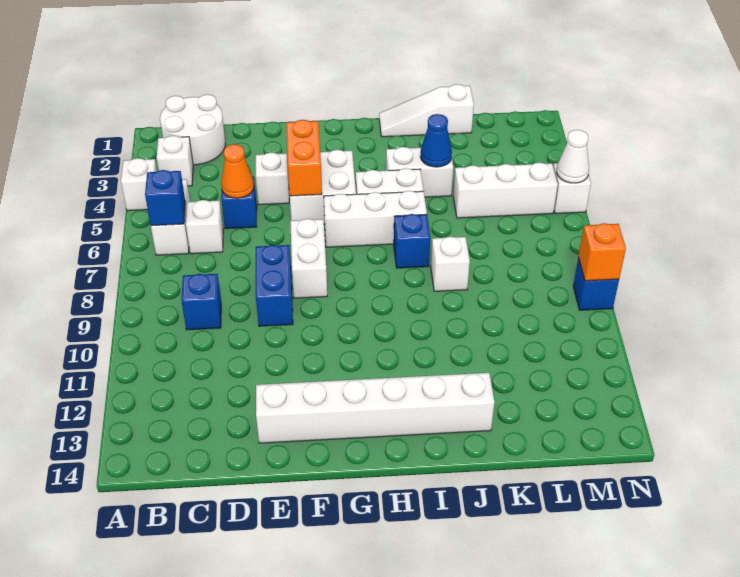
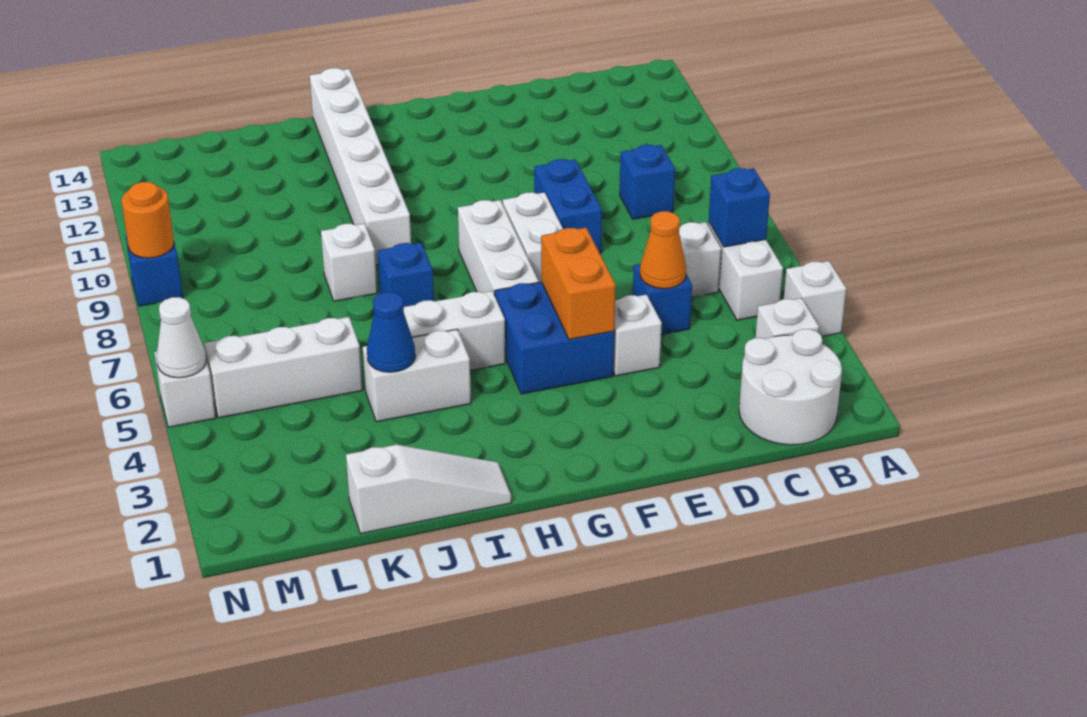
white 1x6 brick [256,373,495,443] -> white 1x6 brick turned to [310,68,411,264]
white 2x2 brick [290,150,356,224] -> blue 2x2 brick [495,282,614,394]
white 1x3 brick [324,191,427,247] -> white 1x3 brick turned to [458,200,539,295]
orange 1x1 brick [579,223,626,281] -> orange 1x1 round brick [122,182,174,258]

